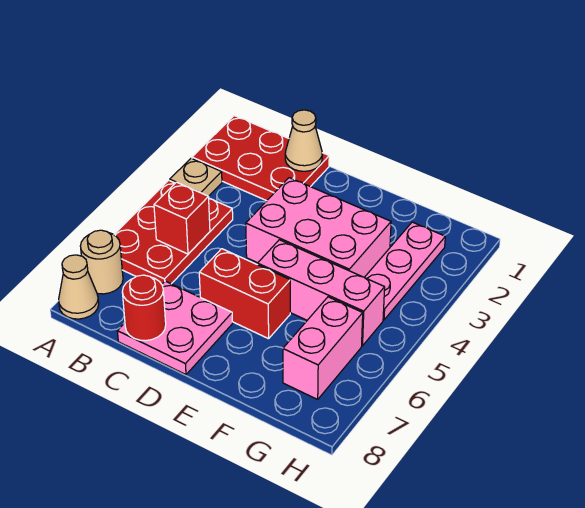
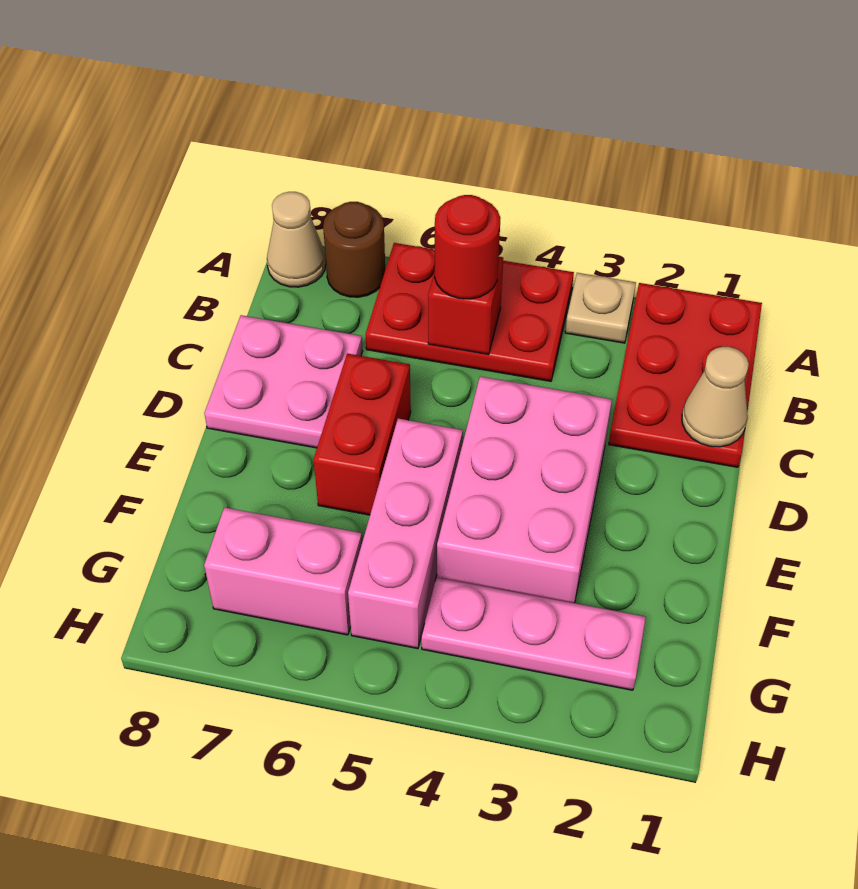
tan 1x1 round brick [80,230,123,294] -> brown 1x1 round brick [323,202,385,297]
red 1x1 round brick [122,275,166,341] -> red 1x1 round brick moved to [435,195,500,299]

